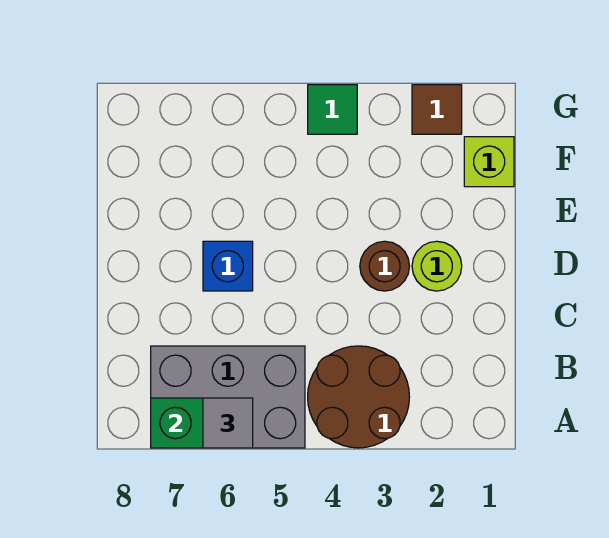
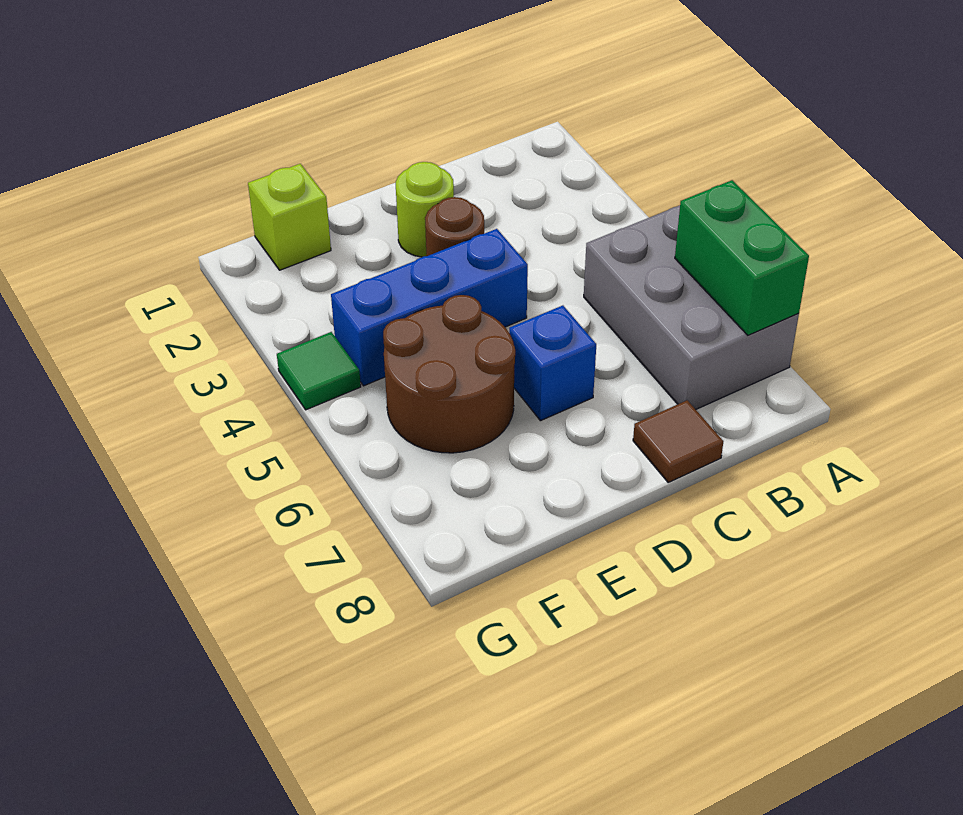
brown 2x2 round brick [308,346,409,448] -> brown 2x2 round brick moved to [383,295,515,453]
grey 1x1 tile [203,398,253,448] -> none
none -> blue 1x3 brick [331,229,528,386]
brown 1x1 tile [412,85,462,134] -> brown 1x1 tile moved to [633,400,723,482]

